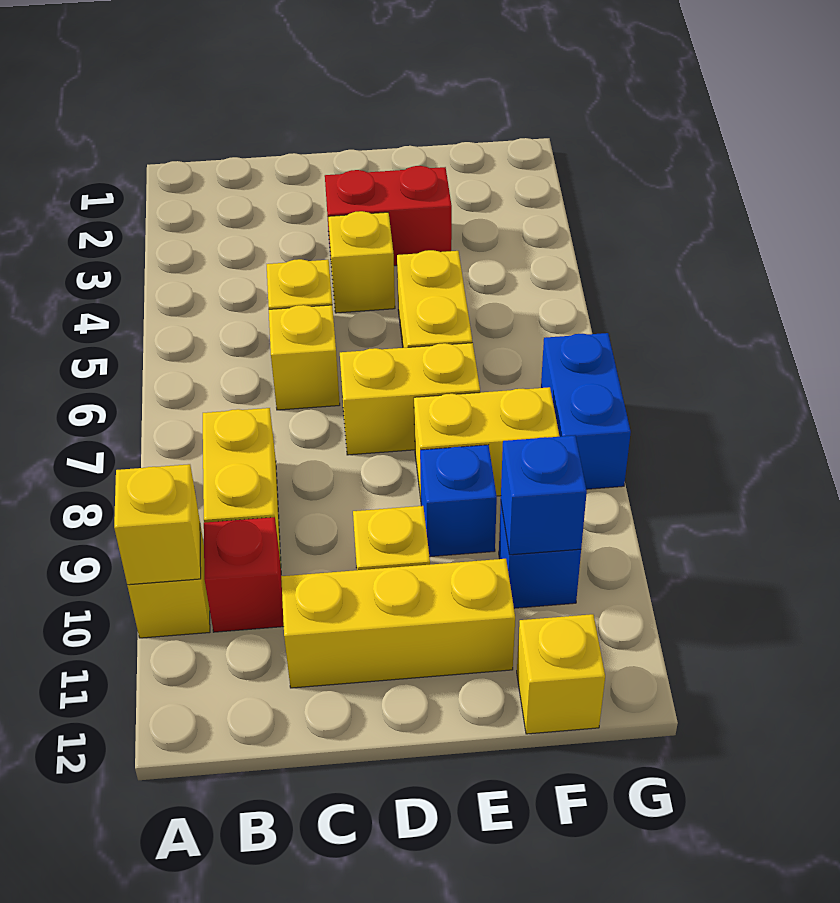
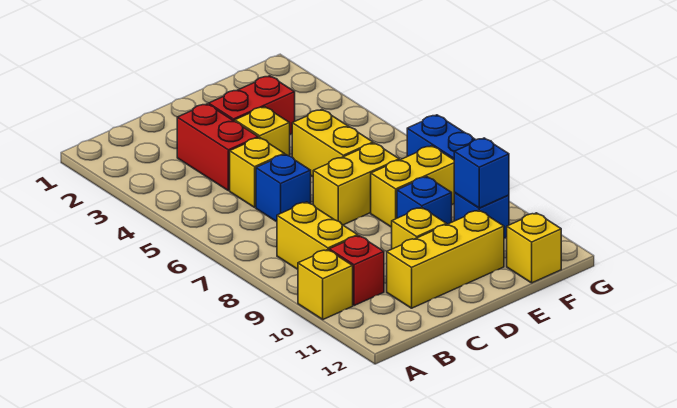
yellow 1x1 brick [114,464,201,585] -> none
none -> red 1x2 brick [177,104,258,191]
yellow 1x1 brick [269,305,340,410] -> blue 1x1 brick [256,154,311,222]

